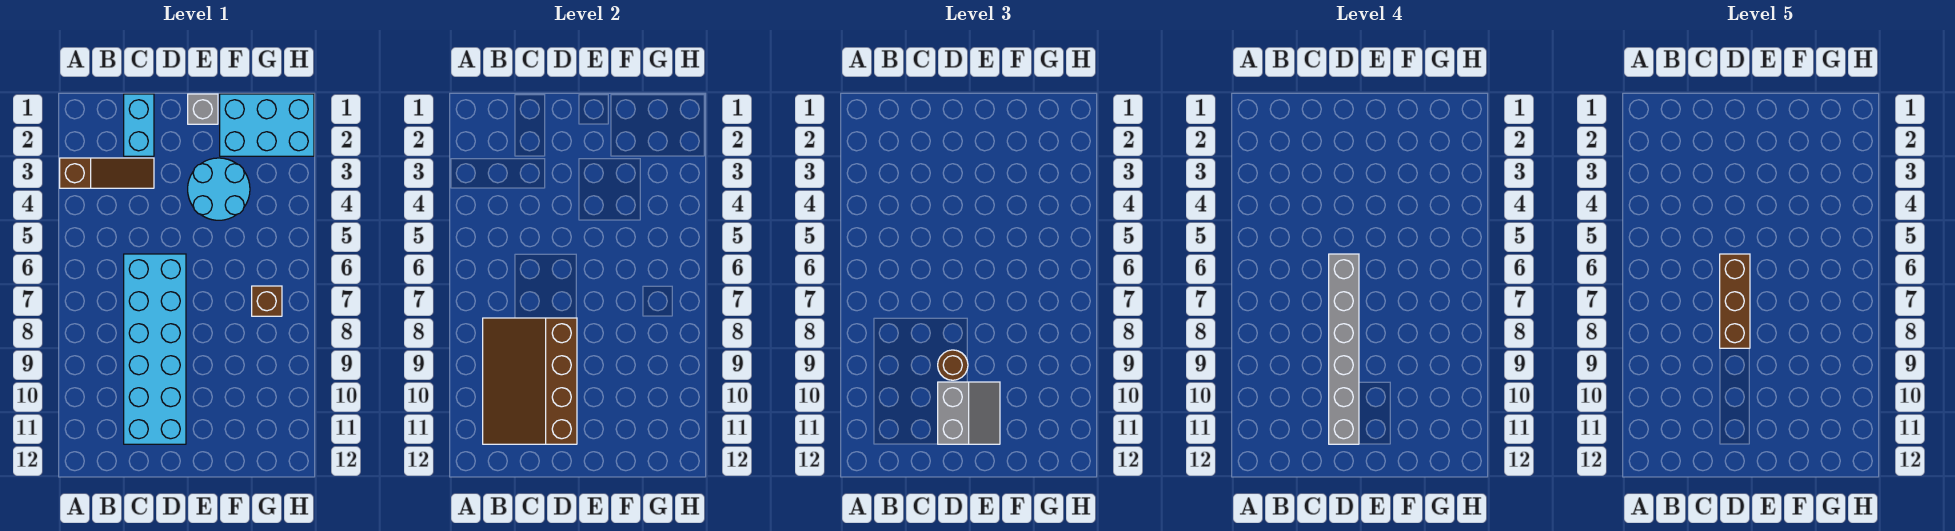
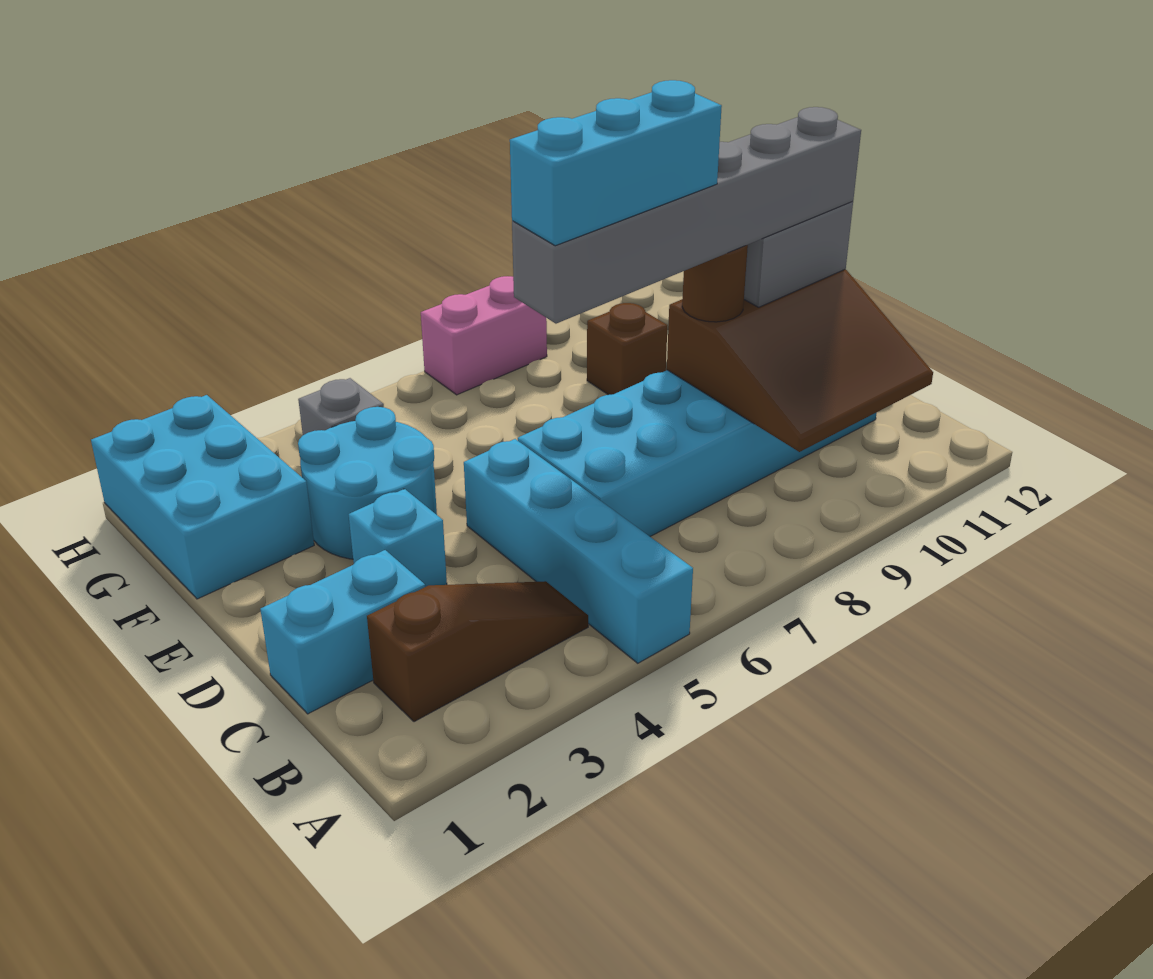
brown 1x3 slope [60,158,154,188] -> brown 1x3 slope turned to [367,581,588,722]
none -> cyan 1x4 brick [464,439,693,663]
brown 3x4 slope [483,318,577,444] -> brown 3x3 slope [667,270,933,452]
none -> cyan 1x1 brick [349,489,447,587]
brown 1x3 brick [1720,254,1750,348] -> cyan 1x3 brick [510,80,722,246]
grey 1x1 brick [188,94,218,124] -> grey 1x1 brick moved to [298,378,384,435]
brown 1x1 brick [252,286,282,316] -> brown 1x1 brick moved to [587,303,667,395]
none -> pink 1x2 brick [421,276,547,395]

